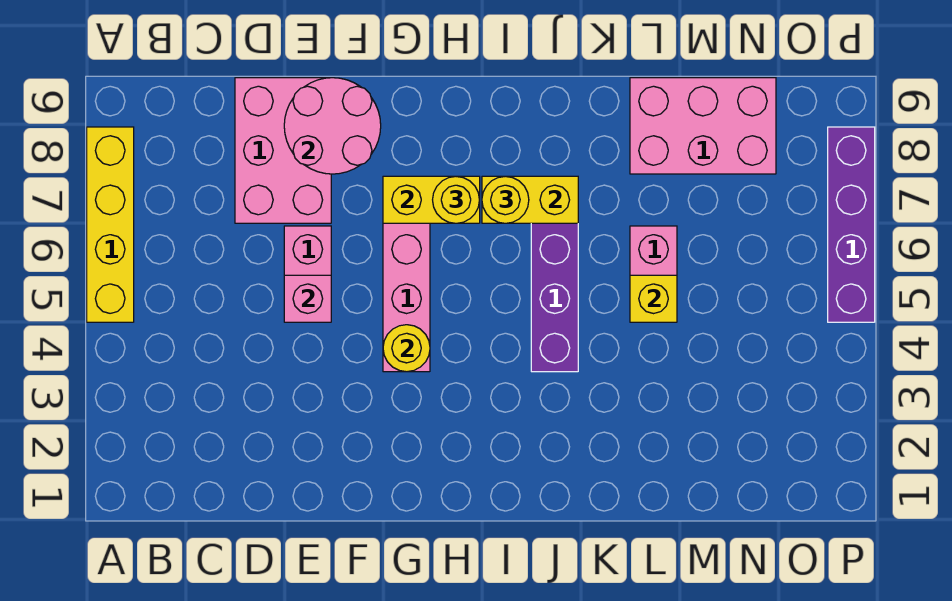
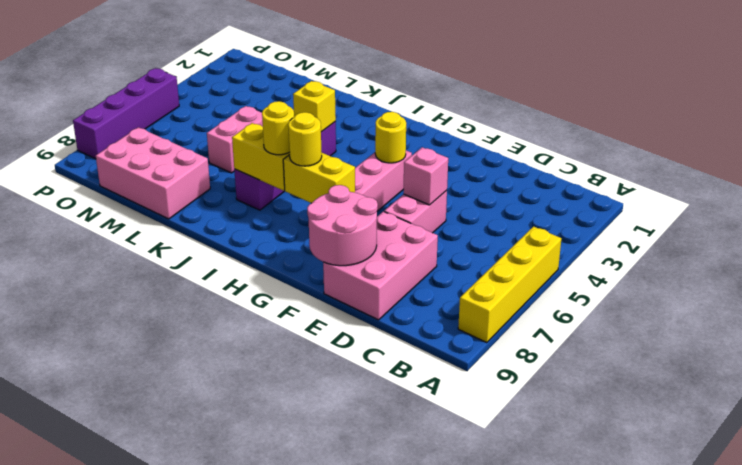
yellow 1x1 brick [630,275,677,322] -> yellow 1x1 brick moved to [293,81,336,132]

